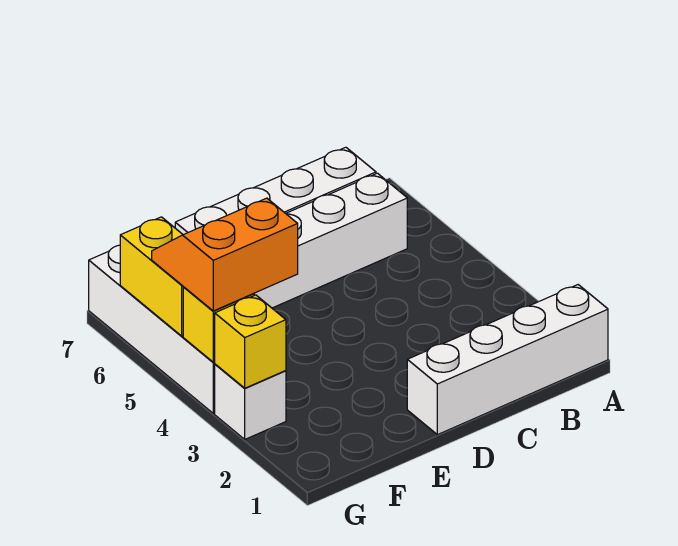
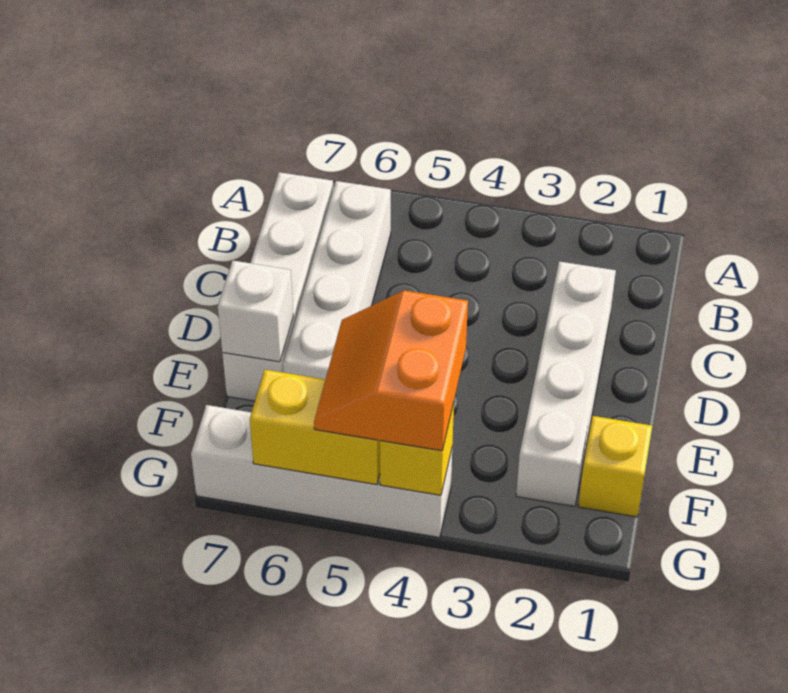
white 1x4 brick [407,285,608,435] -> white 1x4 brick moved to [516,261,616,506]
white 1x1 brick [215,364,286,439] -> white 1x1 brick moved to [218,261,293,362]
yellow 1x1 brick [215,295,286,388] -> yellow 1x1 brick moved to [578,416,652,517]

